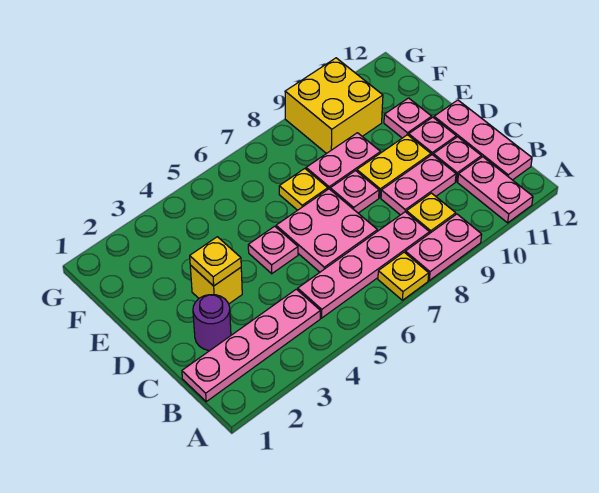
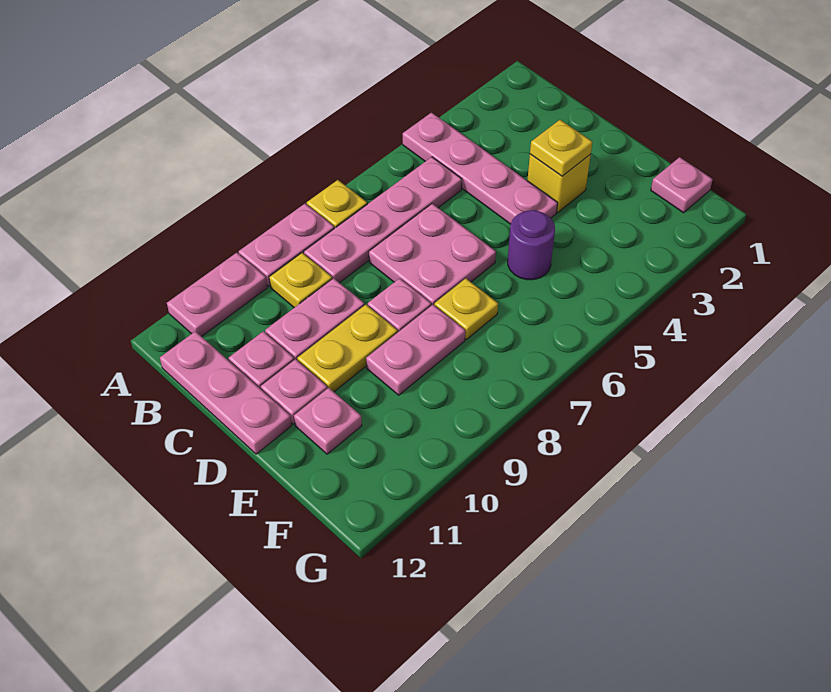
pink 1x2 plate [458,157,533,223] -> pink 1x2 plate turned to [167,253,267,337]
pink 1x4 plate [182,289,320,402] -> pink 1x4 plate turned to [403,113,558,224]
purple 1x1 round brick [193,295,231,351] -> purple 1x1 round brick moved to [508,210,555,280]
pink 1x1 plate [248,226,298,274] -> pink 1x1 plate moved to [651,157,713,213]
yellow 2x2 brick [285,58,383,154] -> none

